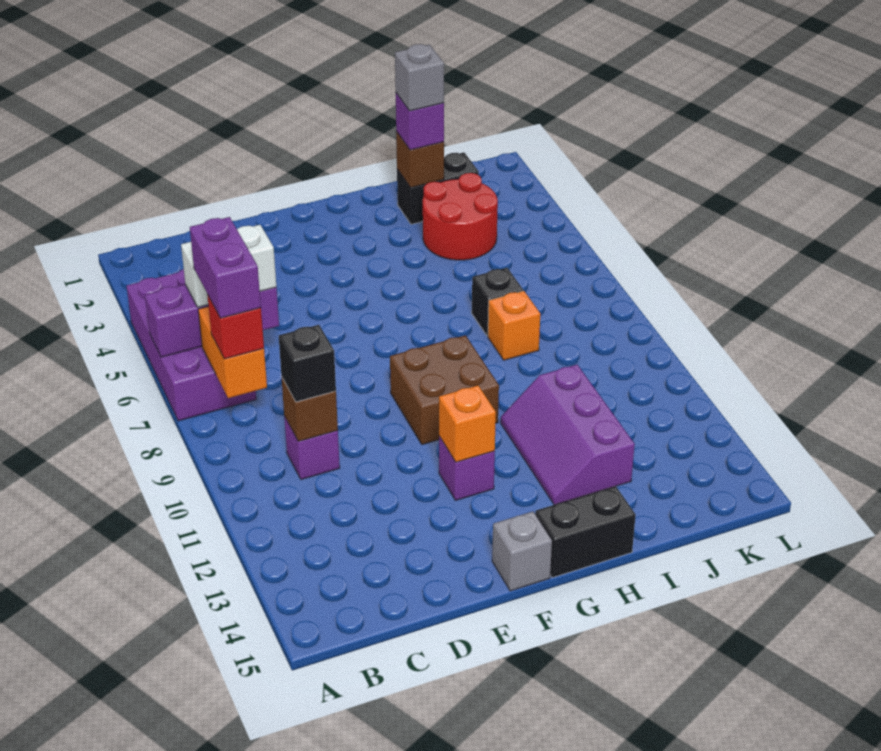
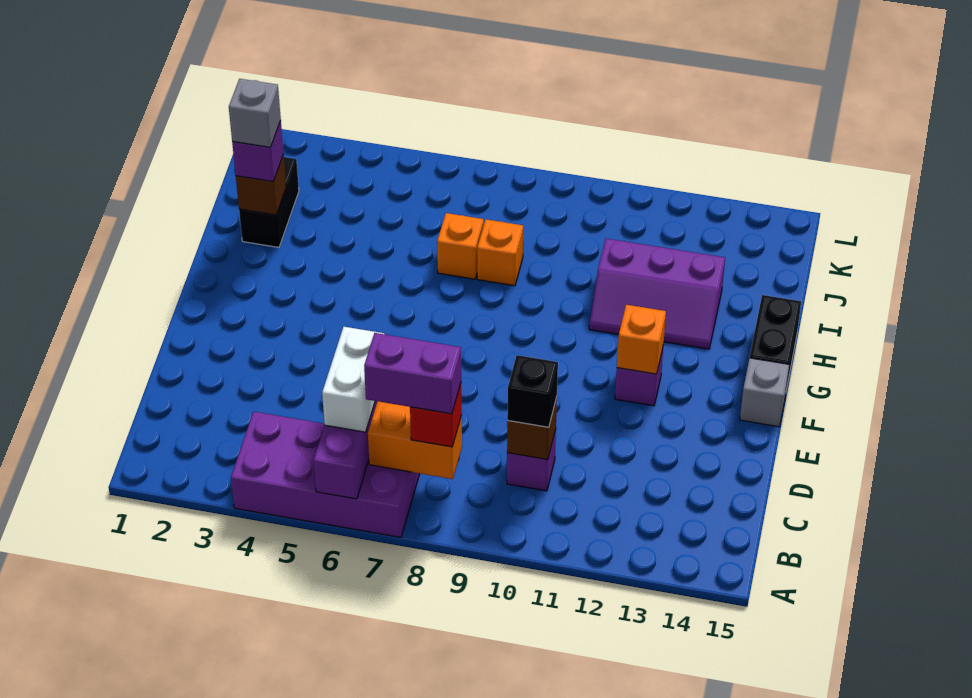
brown 2x2 brick [390,335,499,445] -> none
red 2x2 round brick [423,173,498,260] -> none
black 1x1 brick [472,268,523,336] -> orange 1x1 brick [437,213,484,279]

